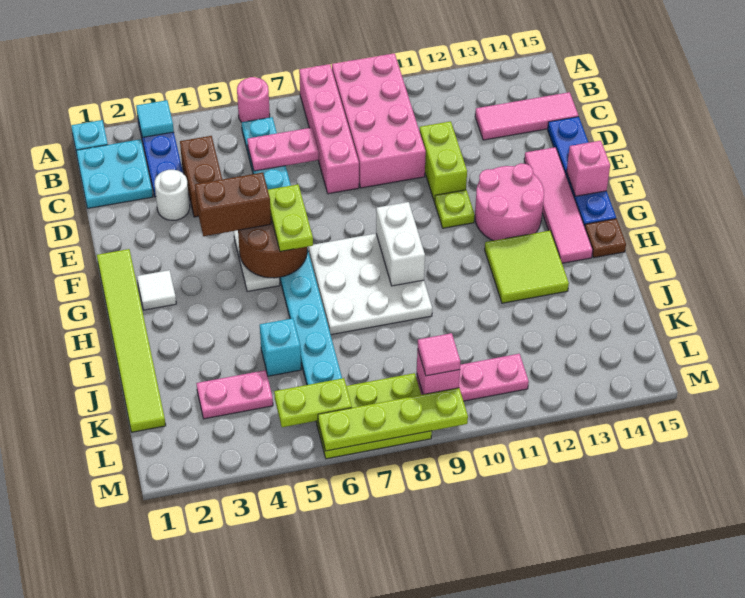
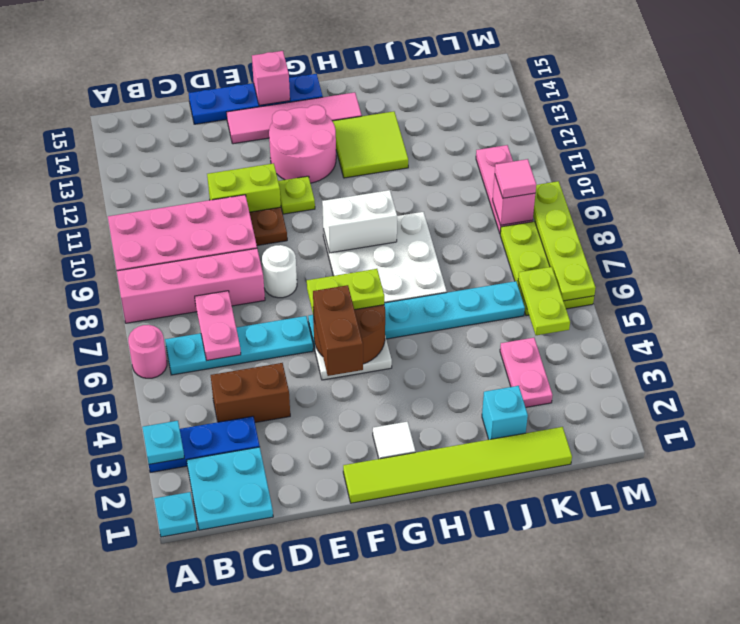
cyan 1x1 tile [136,100,174,137] -> cyan 1x1 plate [142,421,184,464]
pink 1x3 tile [475,92,578,140] -> none
white 1x1 round brick [155,170,190,220] -> white 1x1 round brick moved to [262,245,297,298]
brown 1x1 plate [585,219,626,258] -> brown 1x1 plate moved to [249,207,287,246]
cyan 1x1 brick [260,318,301,376] -> cyan 1x1 brick moved to [482,386,528,440]

